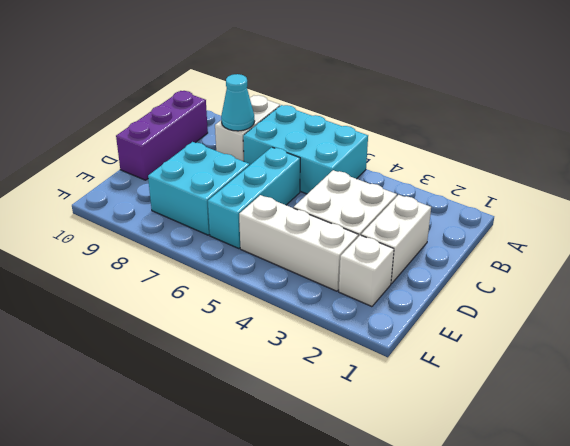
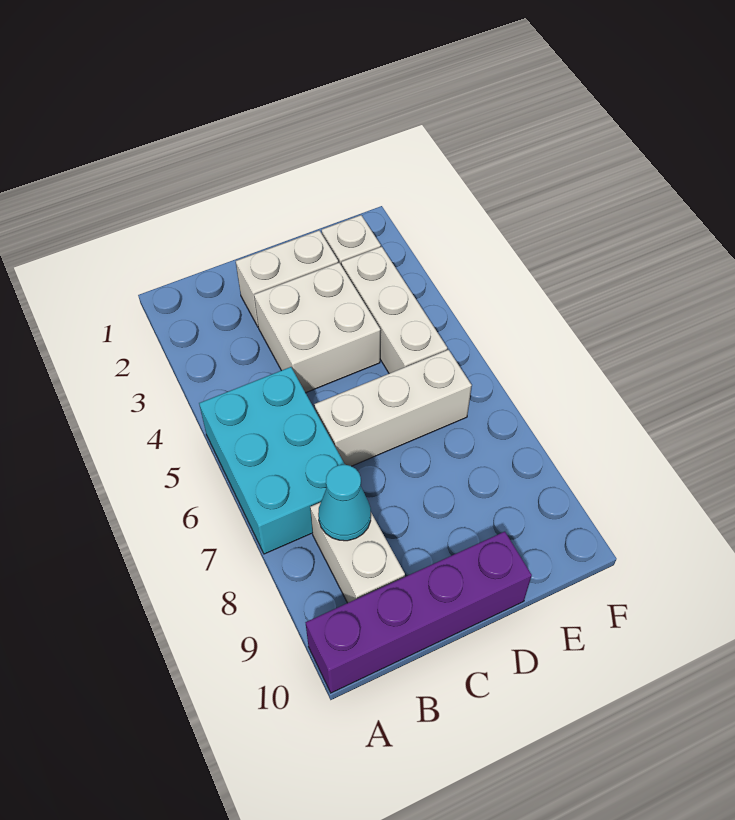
white 1x2 brick [215,95,280,161] -> white 1x2 brick turned to [310,502,405,603]
purple 1x3 brick [116,91,208,180] -> purple 1x4 brick [305,532,532,693]
cyan 1x3 brick [208,147,300,249] -> white 1x3 brick [314,350,472,466]
cyan 2x2 brick [148,142,250,235] -> none

